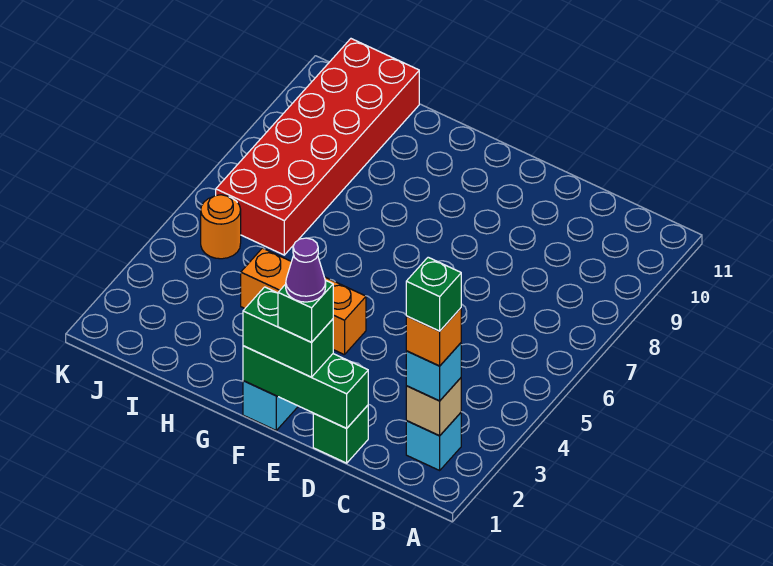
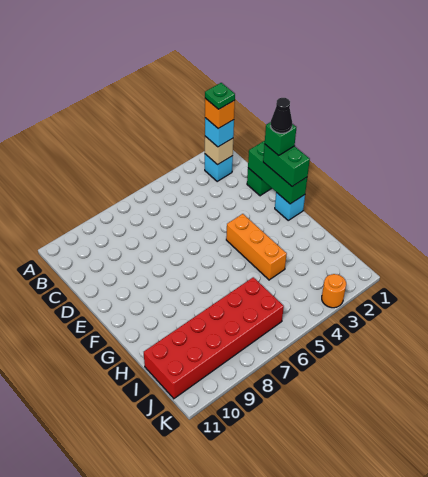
green 1x1 brick [406,257,461,331] -> green 1x1 plate [205,83,235,109]
purple 1x1 cone [286,238,326,302] -> black 1x1 cone [271,98,292,133]
orange 1x1 round brick [201,195,241,259] -> orange 1x1 round brick moved to [322,274,346,308]

